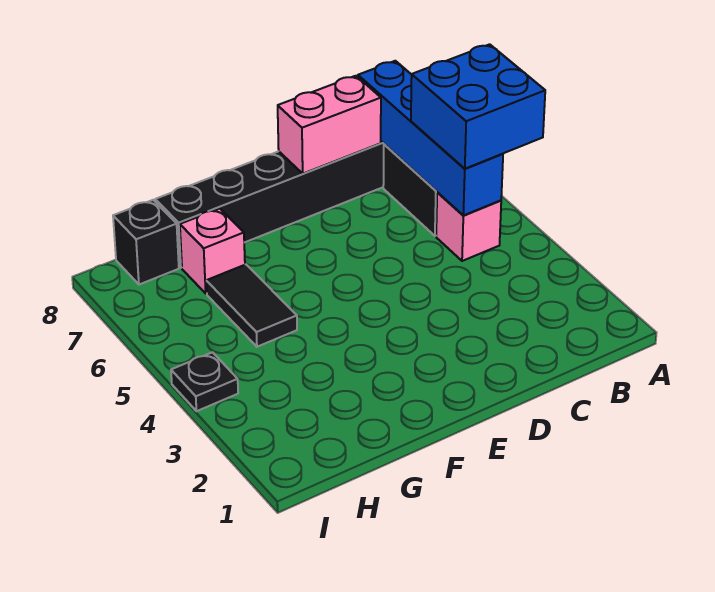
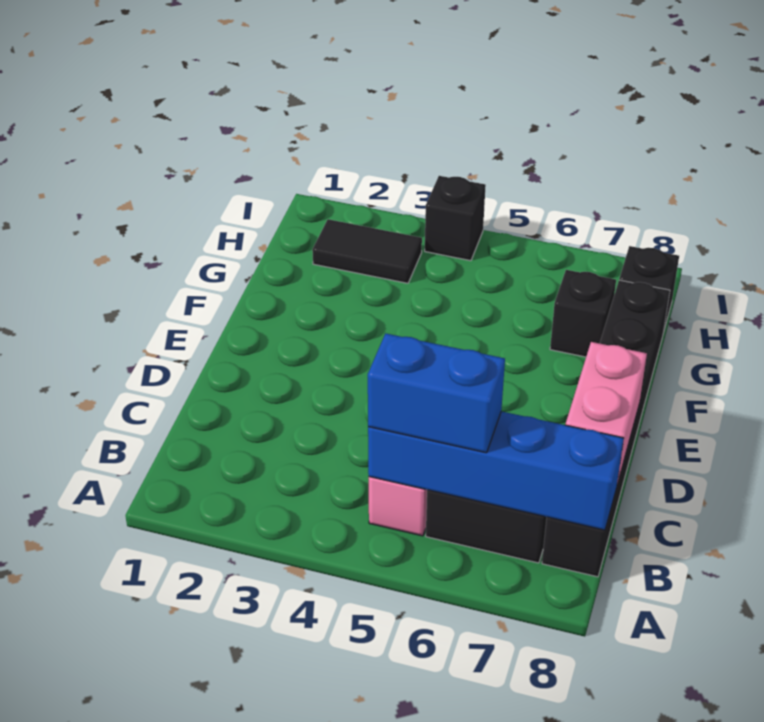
blue 2x2 brick [411,44,545,169] -> blue 1x2 brick [368,334,505,453]
black 1x2 tile [206,264,297,347] -> black 1x2 tile moved to [312,219,422,283]
pink 1x1 brick [180,209,245,293] -> black 1x1 brick [550,270,616,357]
black 1x1 plate [171,352,238,411] -> black 1x1 brick [425,176,486,261]

